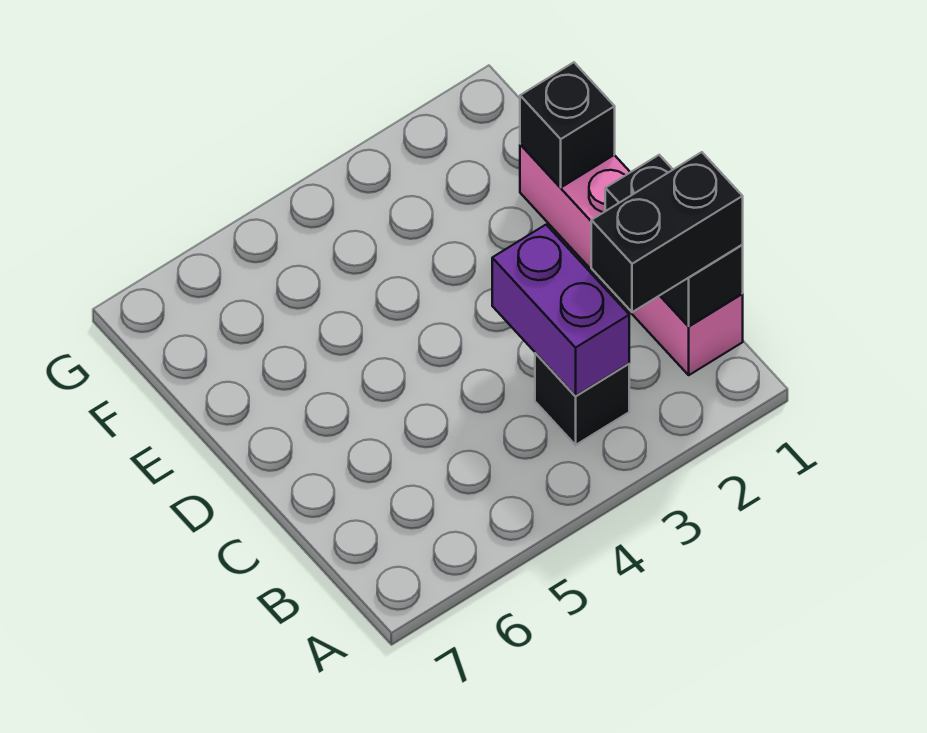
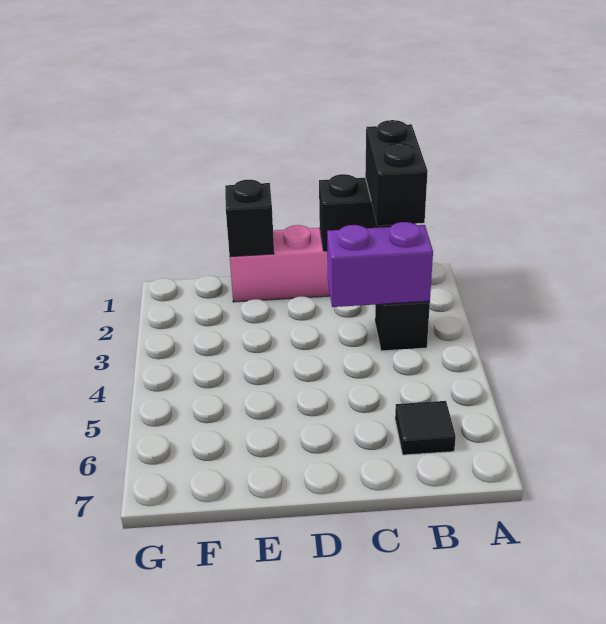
none -> black 1x1 tile [395,401,456,455]

